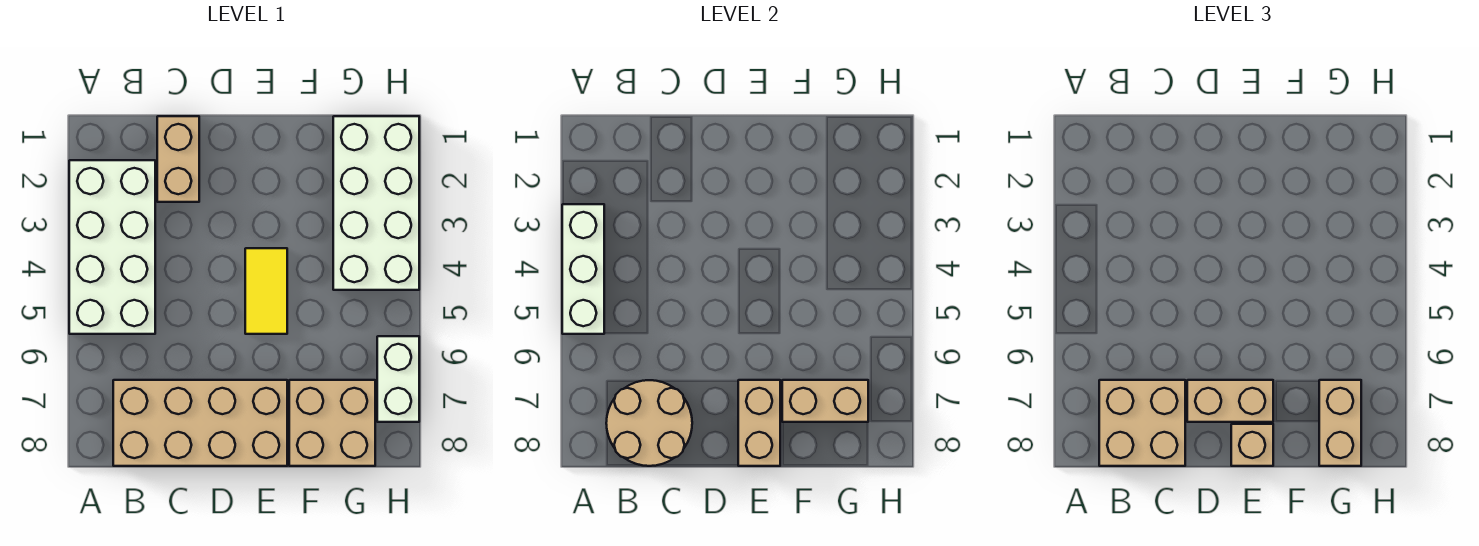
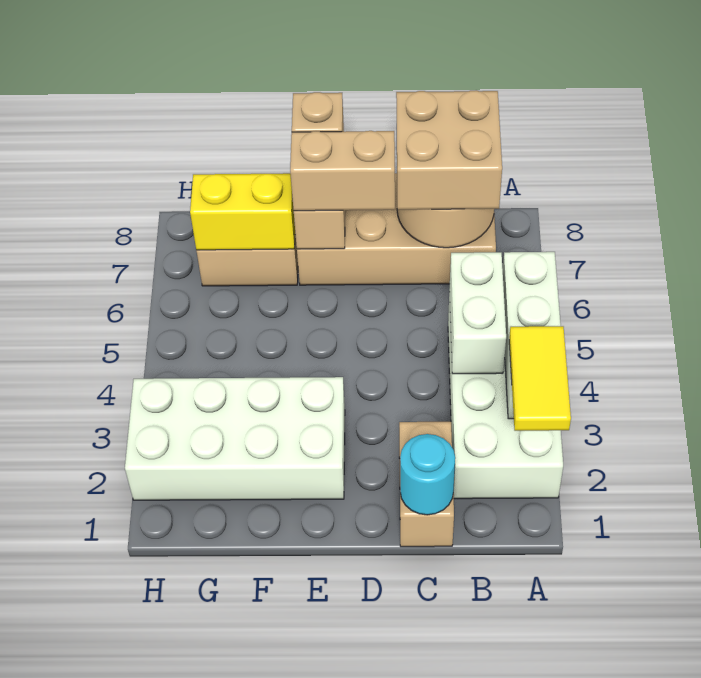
none -> cyan 1x1 round brick [400,434,455,515]
yellow 1x2 tile [245,248,287,334] -> yellow 1x2 tile moved to [509,326,571,431]
tan 1x2 brick [782,380,868,422] -> yellow 1x2 brick [190,173,295,250]
white 2x4 brick [333,116,419,290] -> white 2x4 brick turned to [125,377,345,500]
tan 1x2 brick [1319,380,1361,466] -> none
white 1x2 brick [377,336,419,422] -> white 1x2 brick moved to [449,252,506,374]

